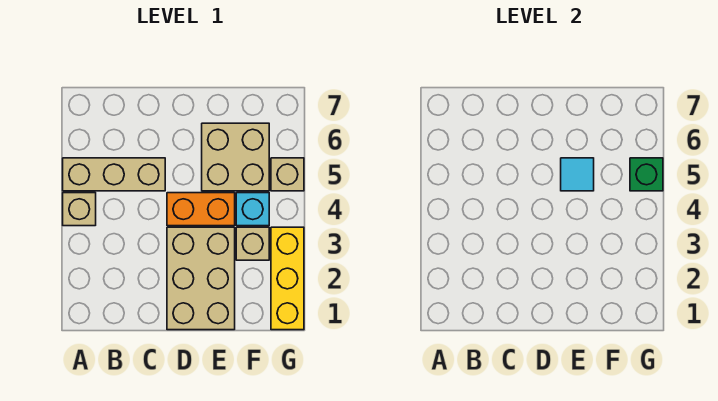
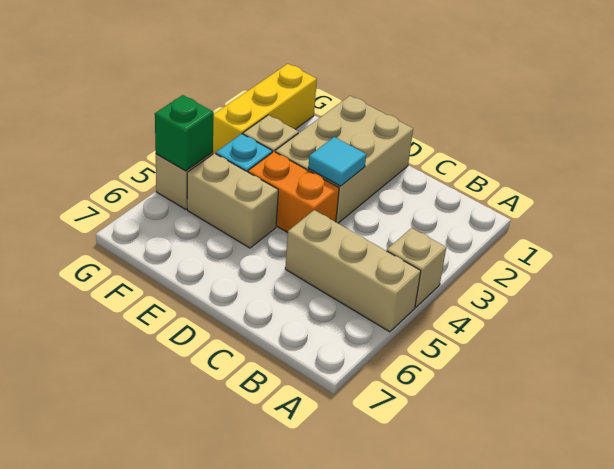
tan 2x2 brick [202,123,269,191] -> tan 1x2 brick [187,153,278,248]
cyan 1x1 tile [561,158,594,191] -> cyan 1x1 tile moved to [308,137,366,186]

